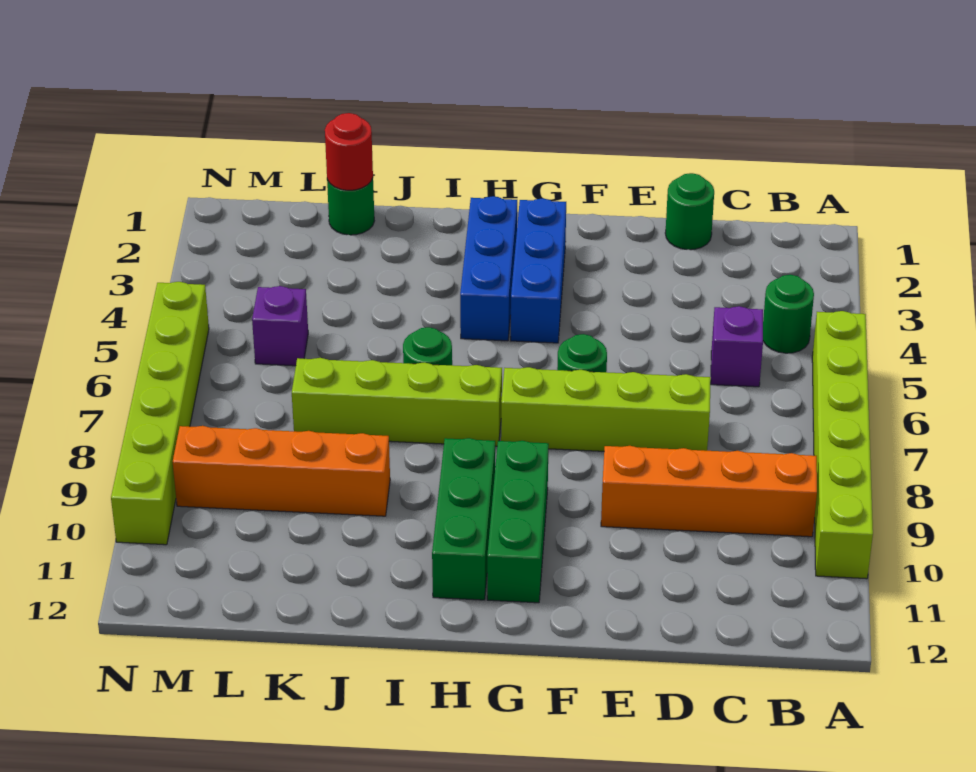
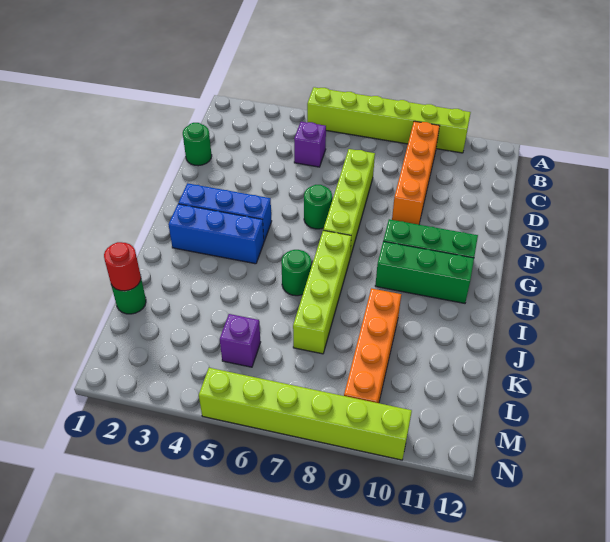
green 1x1 round brick [763,275,814,353] -> none

